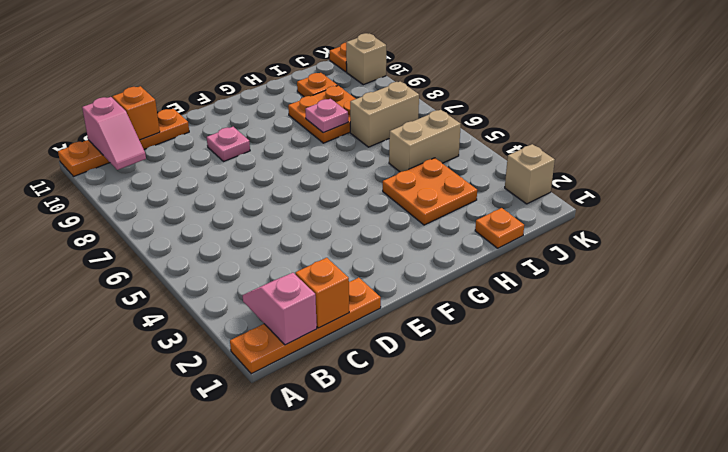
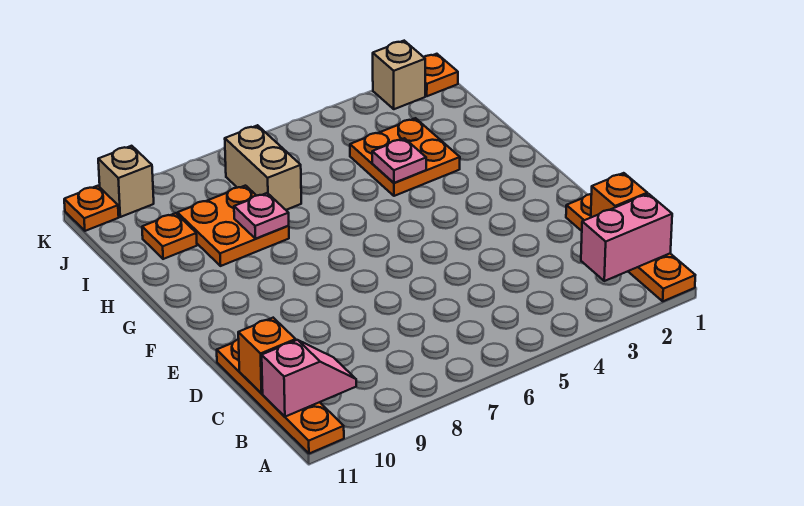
pink 1x2 slope [243,273,317,345] -> pink 1x2 brick [581,194,672,281]
pink 1x1 plate [207,127,250,162] -> pink 1x1 plate moved to [372,138,426,183]
orange 1x1 plate [475,208,524,248] -> orange 1x1 plate moved to [424,54,458,96]
tan 1x2 brick [389,110,461,172] -> none

